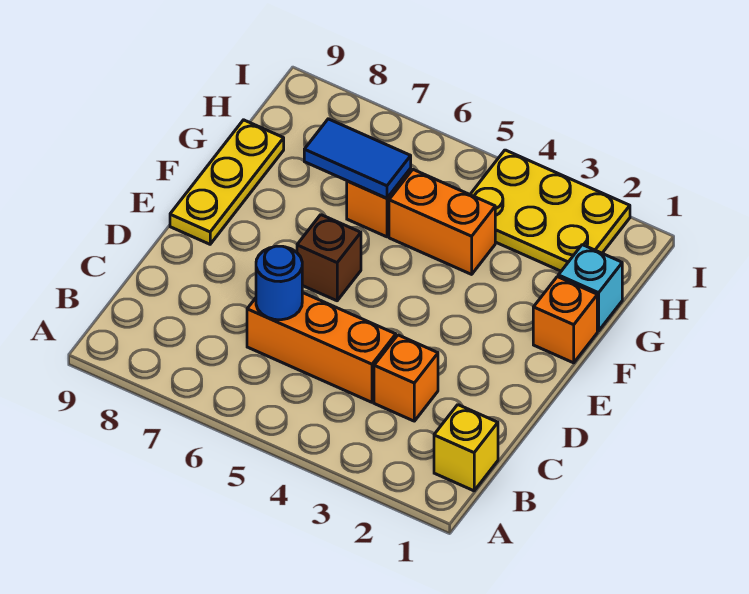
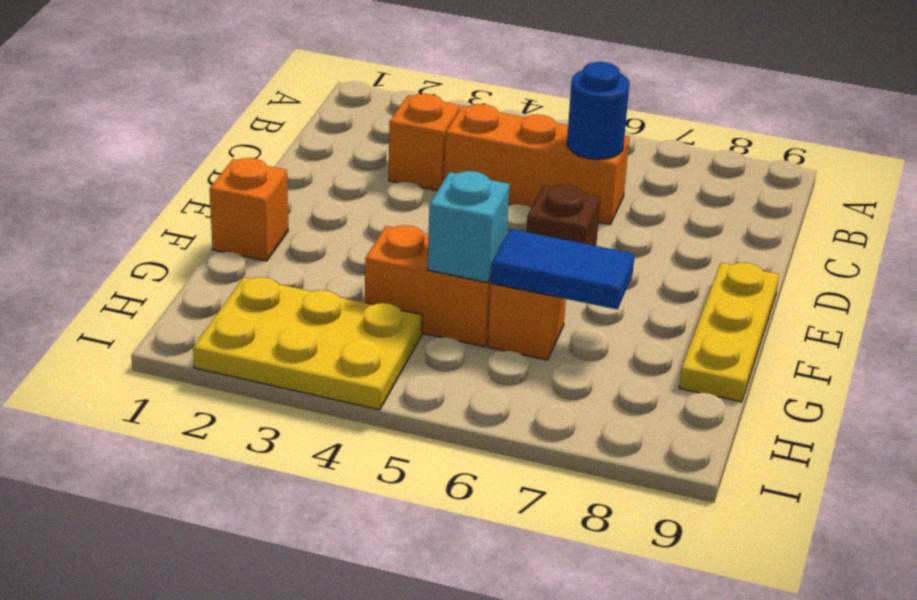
yellow 1x1 brick [434,405,498,491] -> none
cyan 1x1 brick [558,245,622,331] -> cyan 1x1 brick moved to [428,171,509,283]

